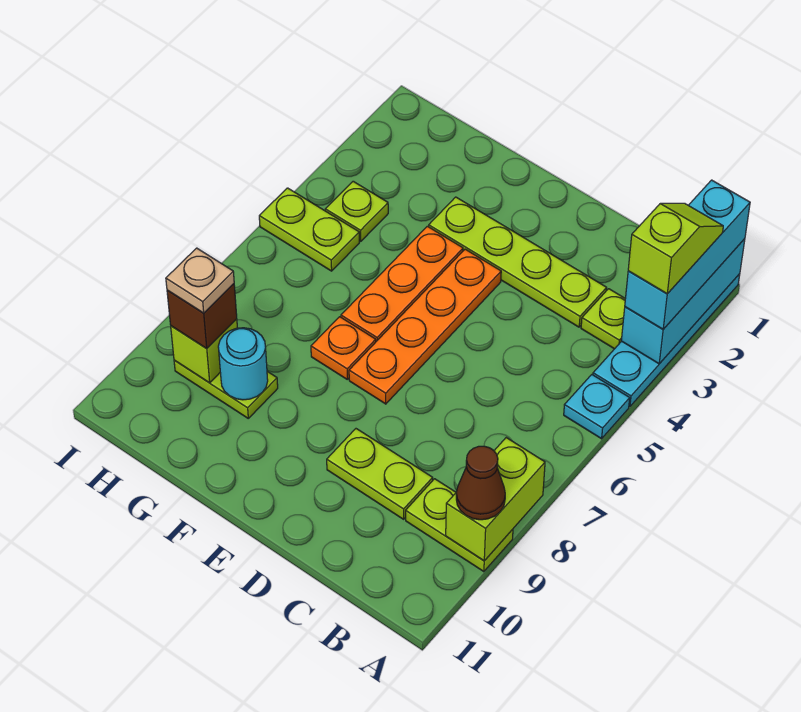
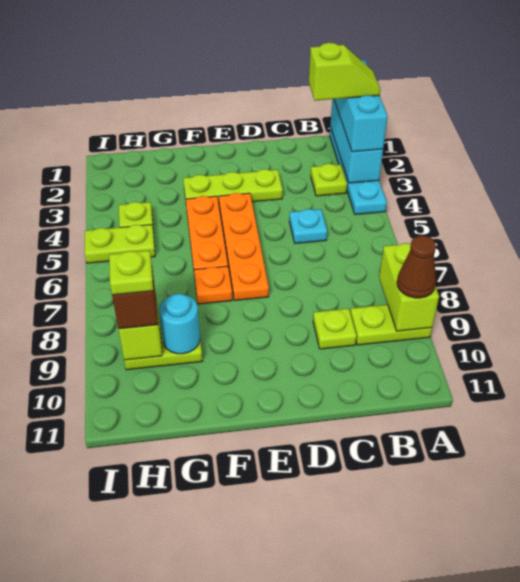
lime 1x2 slope [628,203,723,294] -> lime 1x2 slope turned to [309,43,380,101]
cyan 1x1 plate [564,375,630,439] -> cyan 1x1 plate moved to [289,209,327,243]
lime 1x4 plate [429,197,607,327] -> lime 1x3 plate [183,169,283,204]
lime 1x2 plate [327,429,433,519] -> lime 1x1 plate [313,309,357,349]
tan 1x1 plate [166,248,234,313] -> lime 1x1 plate [109,250,153,295]

